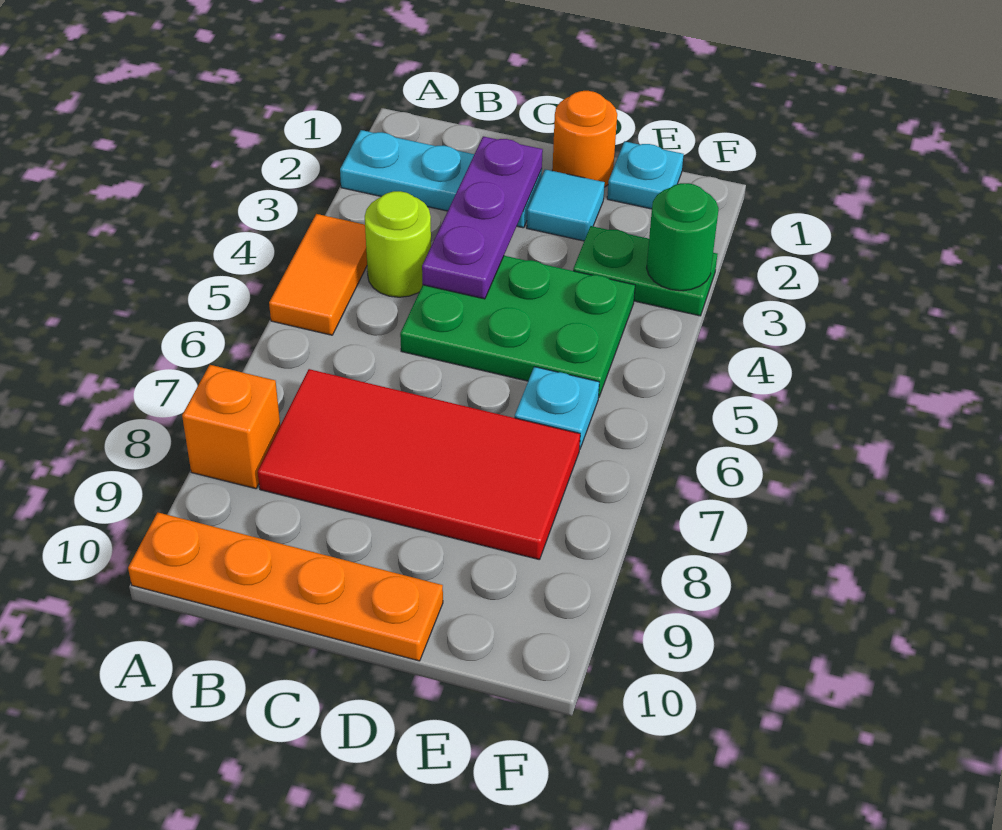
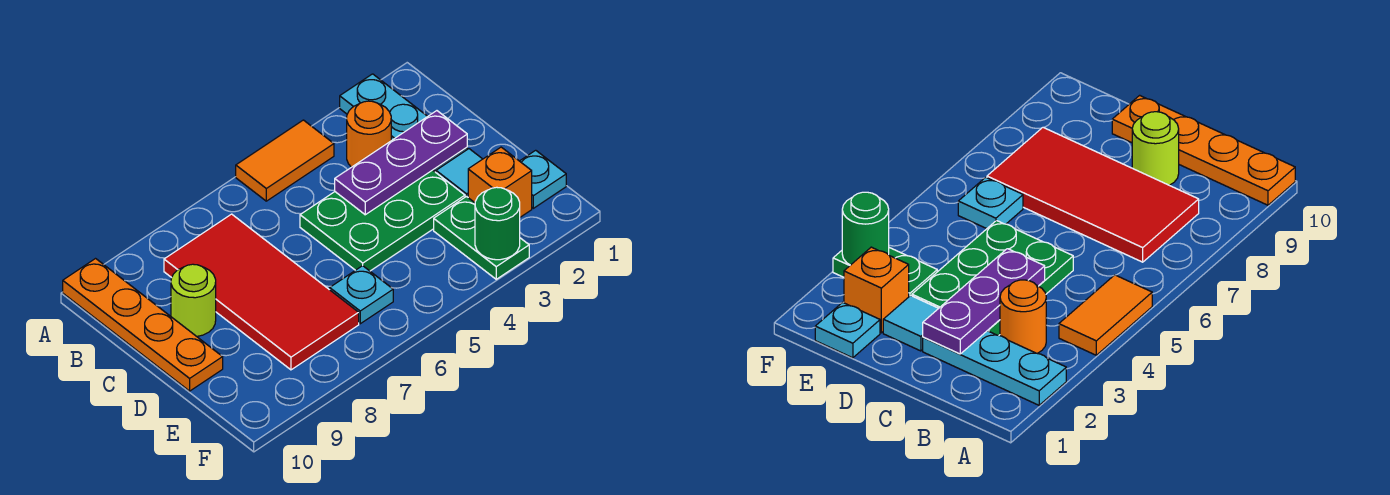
orange 1x1 brick [182,365,280,489] -> orange 1x1 brick moved to [468,147,532,217]
lime 1x1 round brick [365,191,431,297] -> lime 1x1 round brick moved to [171,264,216,336]
green 2x3 plate [400,256,635,398] -> green 2x3 plate turned to [300,170,465,271]
orange 1x1 round brick [552,91,617,187] -> orange 1x1 round brick moved to [347,101,391,167]

